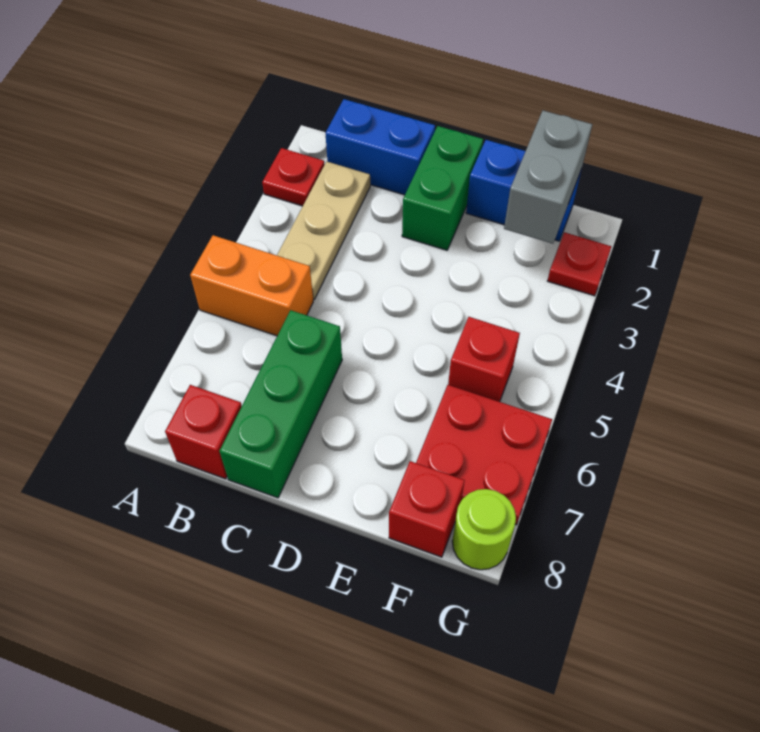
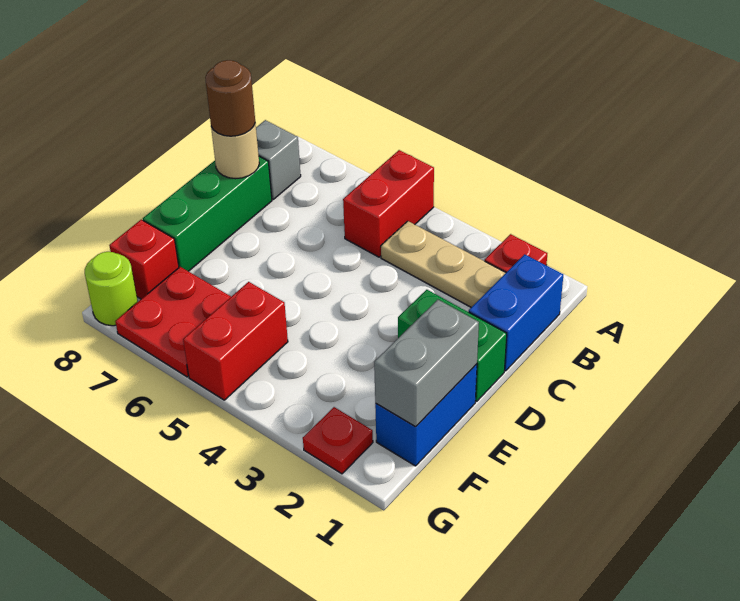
orange 1x2 brick [190,235,313,336] -> red 1x2 brick [343,150,434,257]
red 1x1 brick [165,385,242,479] -> grey 1x1 brick [256,120,301,199]
green 1x3 brick [219,310,342,498] -> green 1x3 brick turned to [143,156,272,271]
none -> tan 1x1 round brick [211,123,259,179]
none -> brown 1x1 round brick [205,60,255,136]
grey 1x2 brick [504,111,592,244] -> grey 1x2 brick turned to [374,300,479,427]
red 1x1 brick [448,317,520,402] -> red 1x2 brick [183,282,288,400]

